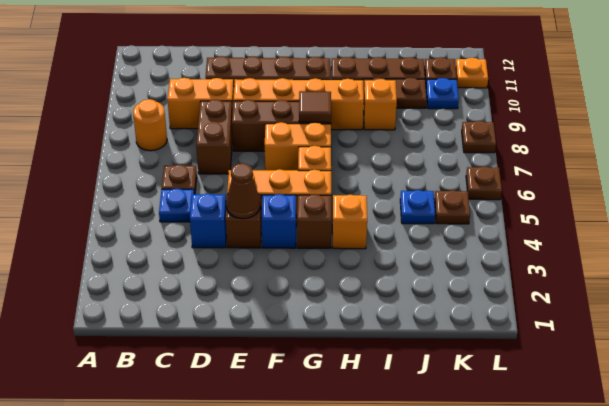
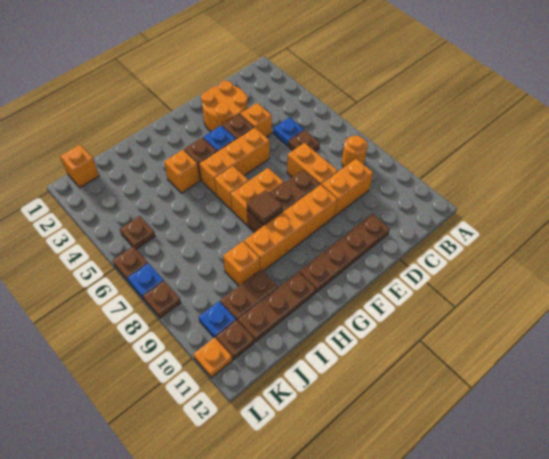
none -> orange 2x2 round brick [201,81,248,131]
blue 1x1 brick [190,194,226,248] -> orange 1x1 brick [240,103,272,137]
brown 1x2 brick [196,100,233,174] -> orange 1x2 brick [287,143,338,184]
brown 1x1 cone [226,163,260,219] -> none
blue 1x1 plate [400,190,435,224] -> blue 1x1 plate moved to [128,263,164,299]
none -> orange 1x1 brick [60,145,99,188]

